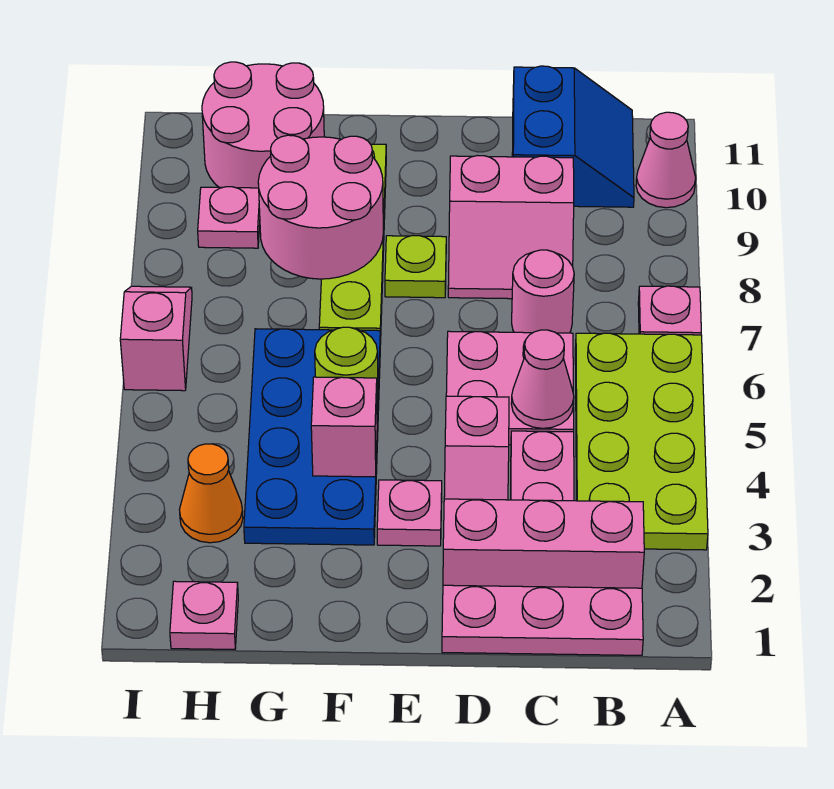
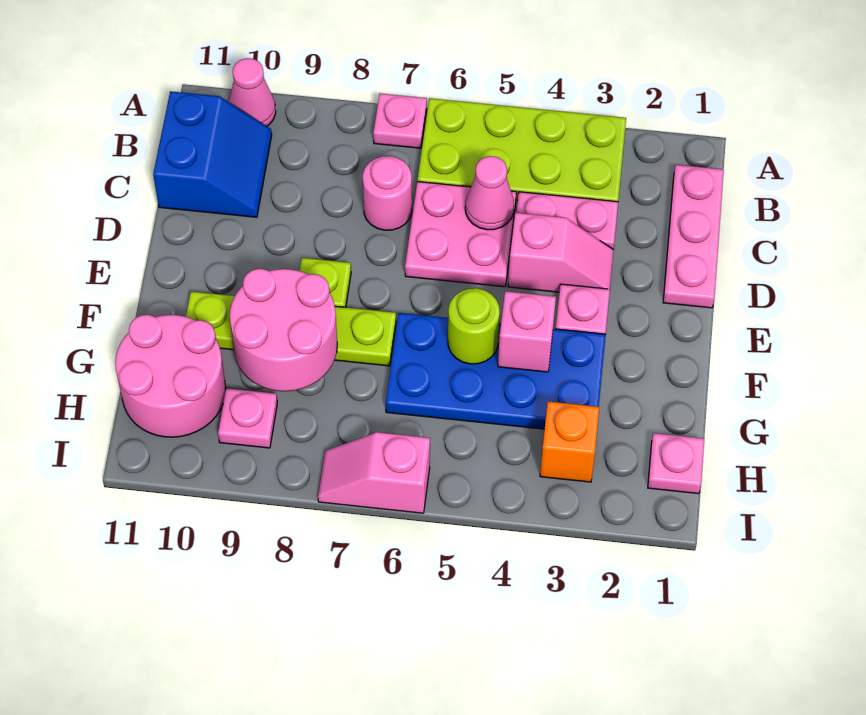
pink 1x3 brick [443,499,644,588] -> none
blue 2x2 slope [512,66,634,207] -> blue 2x2 slope turned to [153,91,272,217]
pink 2x2 slope [448,156,574,299] -> none
orange 1x1 cone [179,444,243,543] -> orange 1x1 brick [540,401,599,482]

